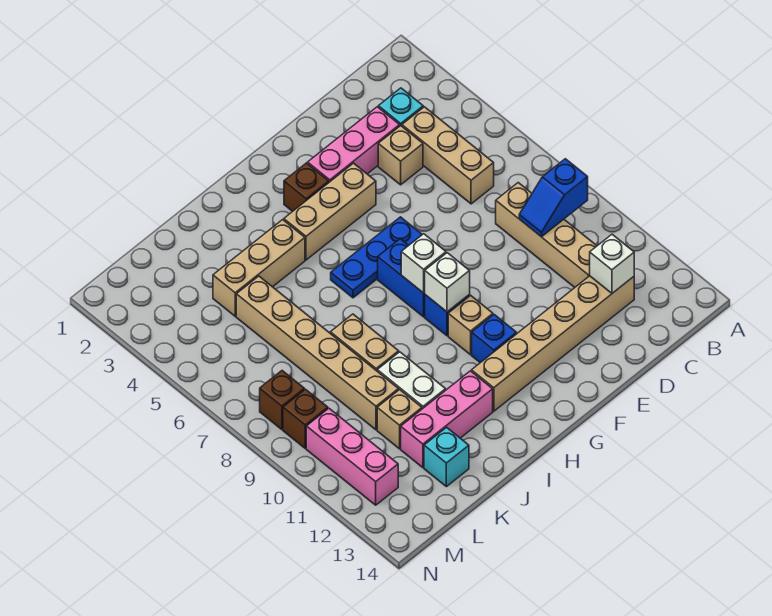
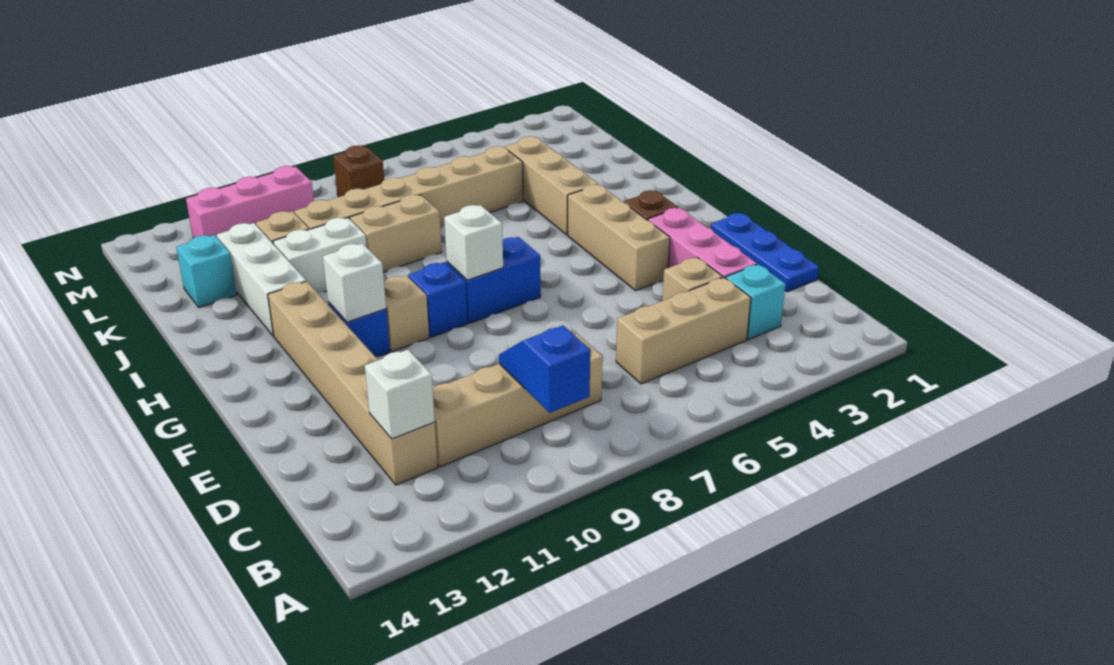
blue 1x3 plate [331,217,422,298] -> blue 1x3 plate moved to [711,213,819,292]
white 1x1 brick [424,253,470,312] -> white 1x1 brick moved to [323,243,386,322]
pink 1x3 brick [401,371,493,468] -> white 1x3 brick [217,223,306,336]
brown 1x1 brick [283,389,328,448] -> none

